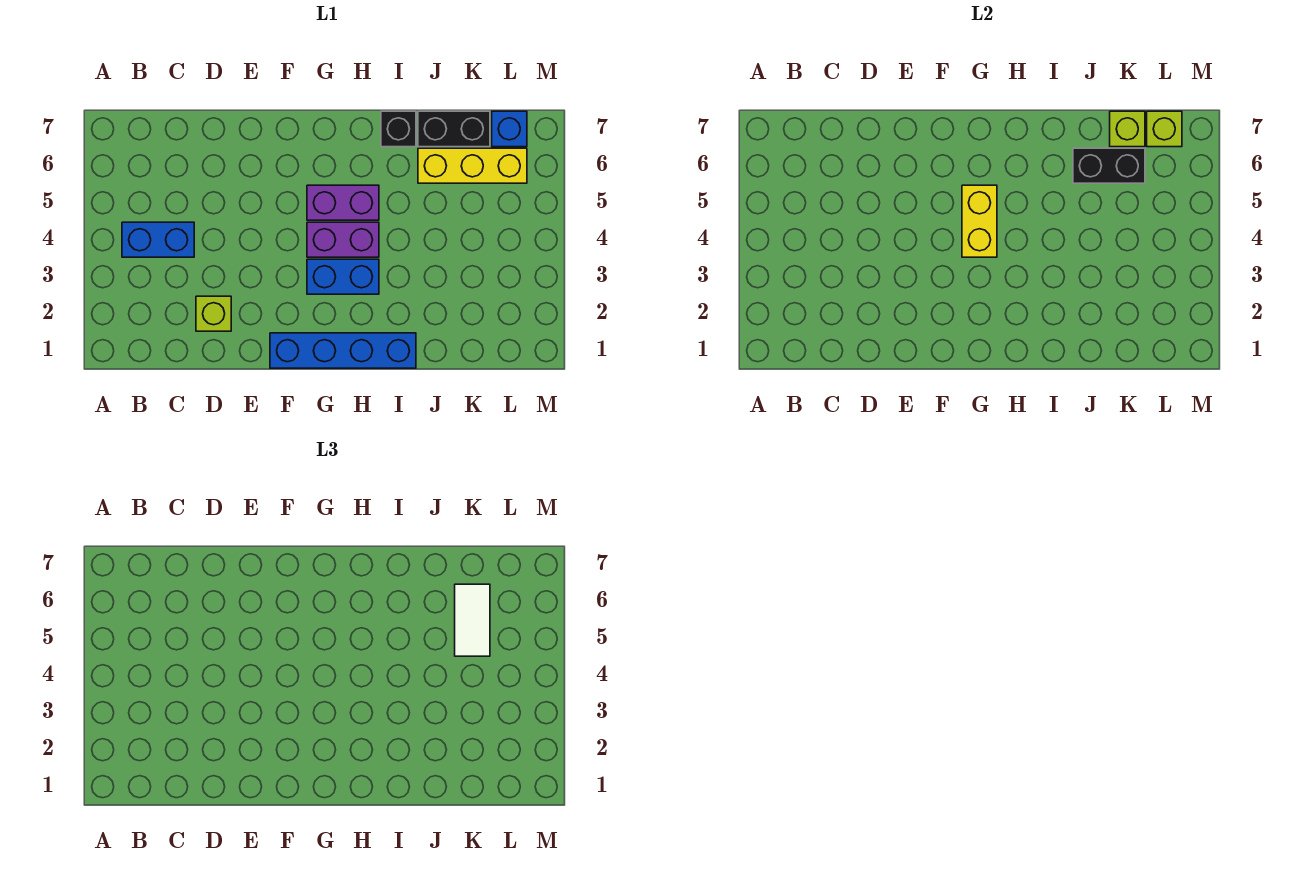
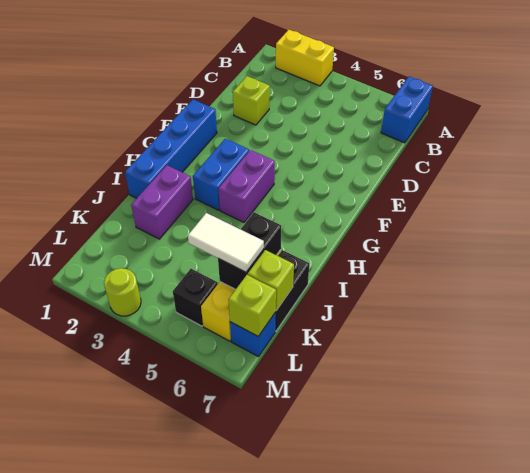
blue 1x2 brick [122,222,194,257] -> blue 1x2 brick moved to [381,77,433,143]
yellow 1x2 brick [962,185,997,257] -> yellow 1x2 brick moved to [276,30,334,86]
purple 1x2 brick [307,185,379,220] -> purple 1x2 brick moved to [131,165,193,239]
black 1x1 brick [381,111,416,147] -> black 1x1 brick moved to [173,269,218,326]
none -> lime 1x1 round brick [104,268,141,316]

